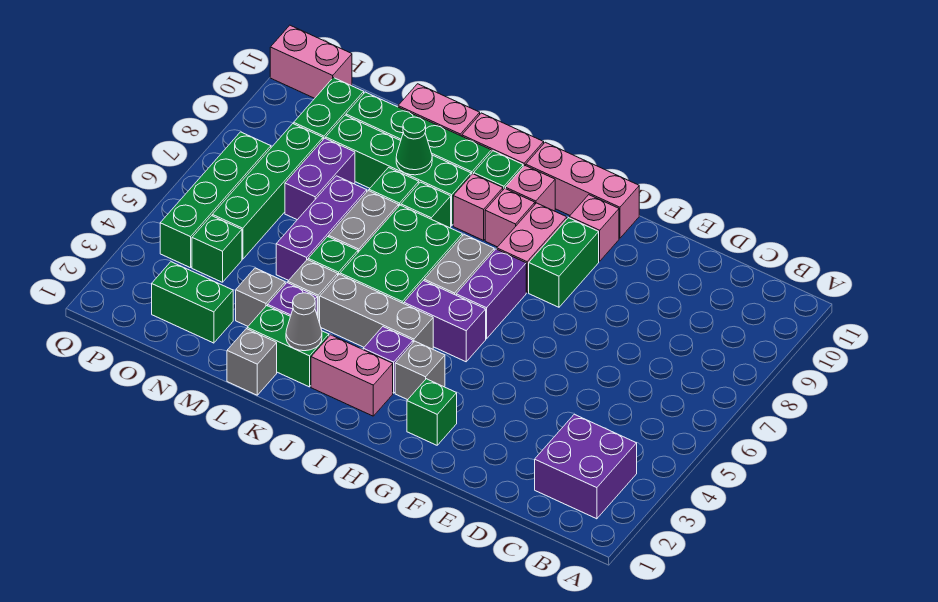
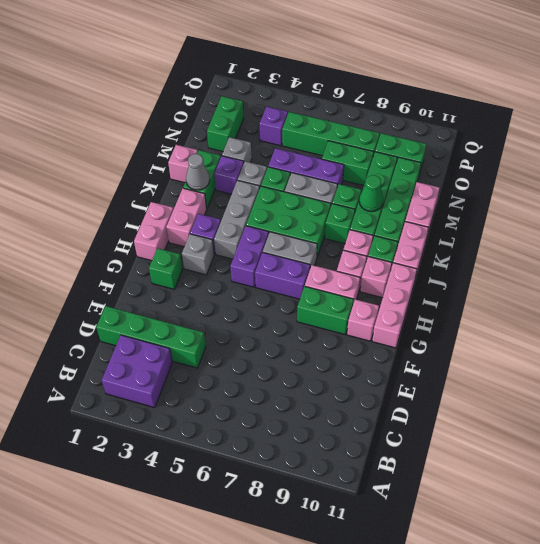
grey 1x1 brick [227,329,277,395] -> pink 1x1 brick [168,145,198,183]
purple 1x2 brick [285,138,355,220] -> green 1x2 brick [322,141,374,186]
green 1x1 brick [192,216,242,282] -> purple 1x1 brick [260,107,288,146]
green 1x4 brick [160,132,271,268] -> green 1x4 brick moved to [96,306,206,368]
pink 1x2 brick [270,25,352,98] -> pink 1x2 brick moved to [134,202,174,261]

